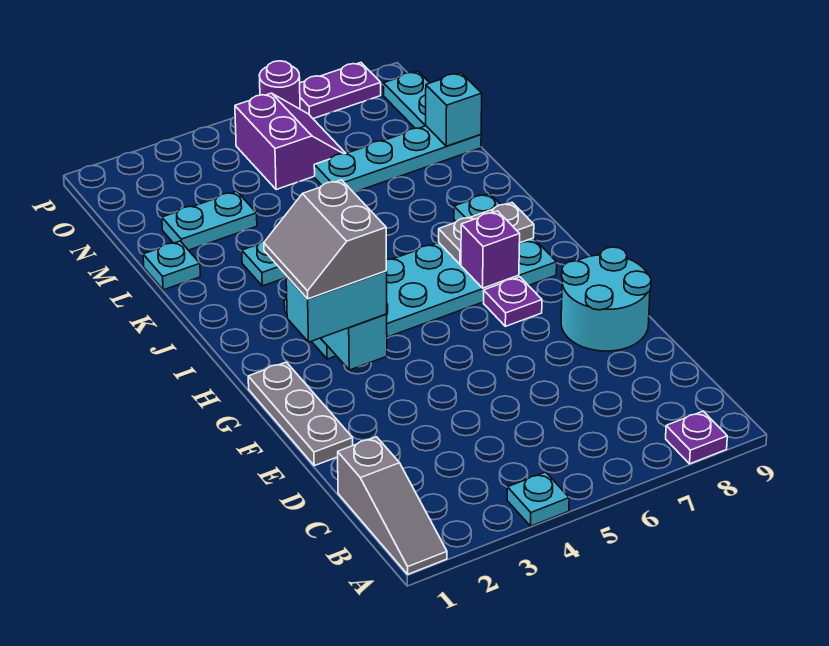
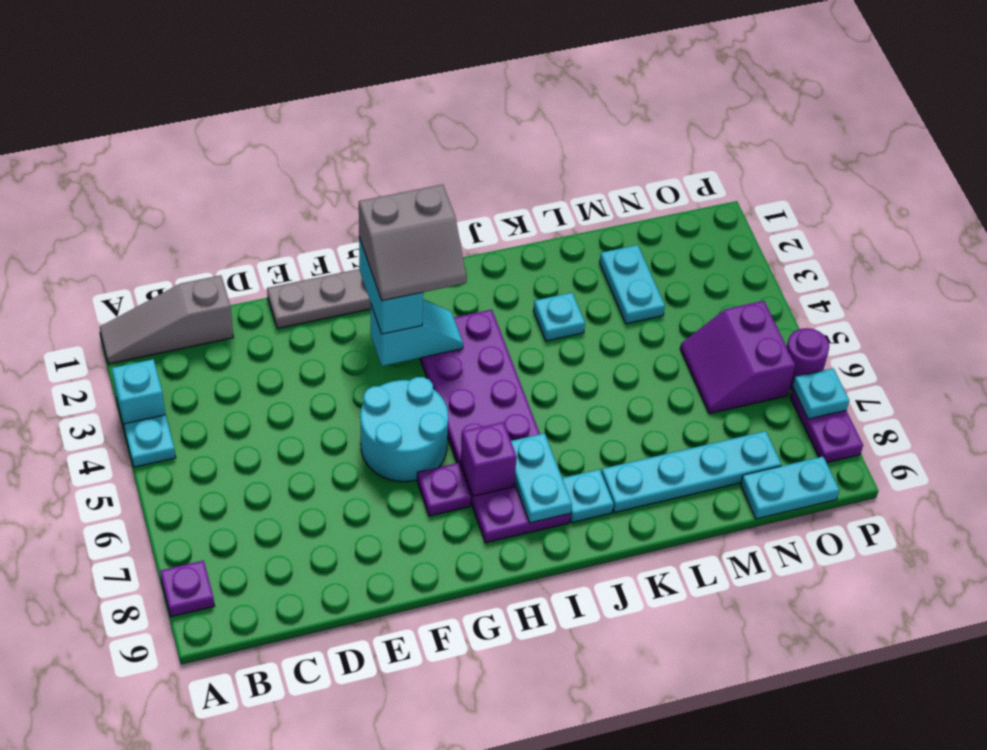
cyan 2x2 round brick [561,247,651,351] -> cyan 2x2 round brick moved to [360,377,448,482]
grey 2x2 slope [264,180,386,299] -> grey 2x2 slope turned to [359,185,466,301]
cyan 2x6 plate [284,238,557,359] -> purple 2x6 plate [420,310,571,543]
grey 1x2 plate [439,203,534,264] -> cyan 1x2 plate [511,433,572,523]
cyan 1x1 plate [143,241,200,290] -> cyan 1x1 plate moved to [793,368,849,419]
cyan 1x4 plate [314,126,481,192] -> cyan 1x4 plate turned to [601,431,781,513]
cyan 1x1 brick [426,73,482,146] -> cyan 1x1 brick moved to [112,359,165,426]
purple 2x2 slope [235,93,346,190] -> purple 2x2 slope turned to [680,301,795,414]

